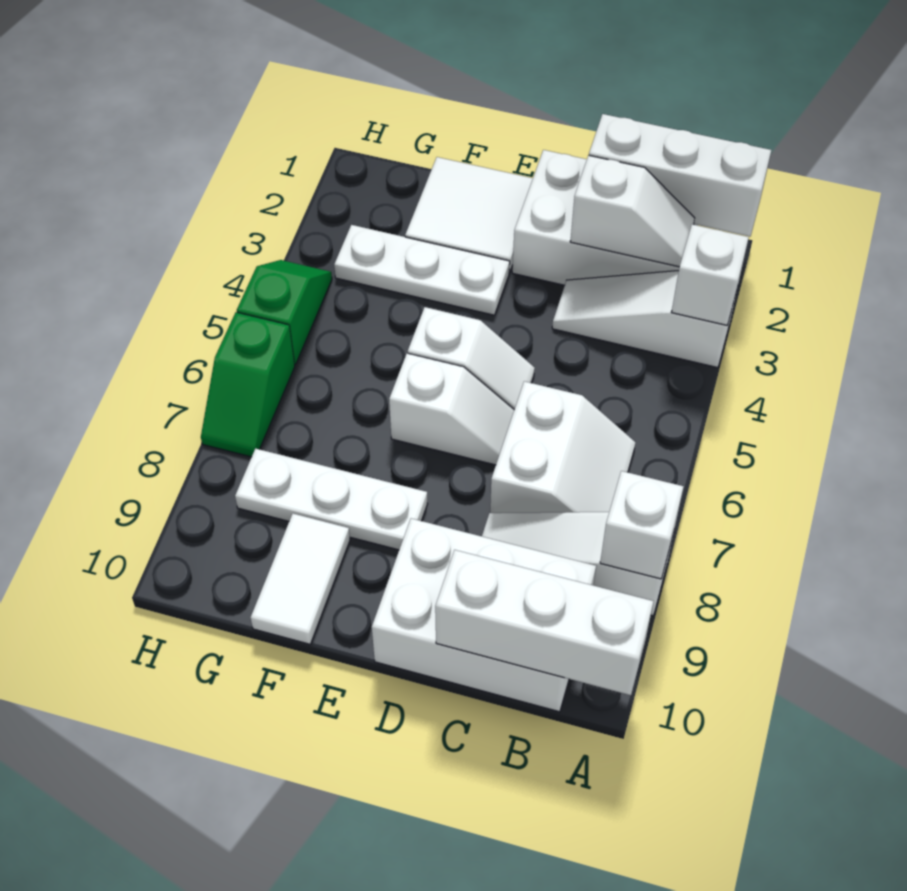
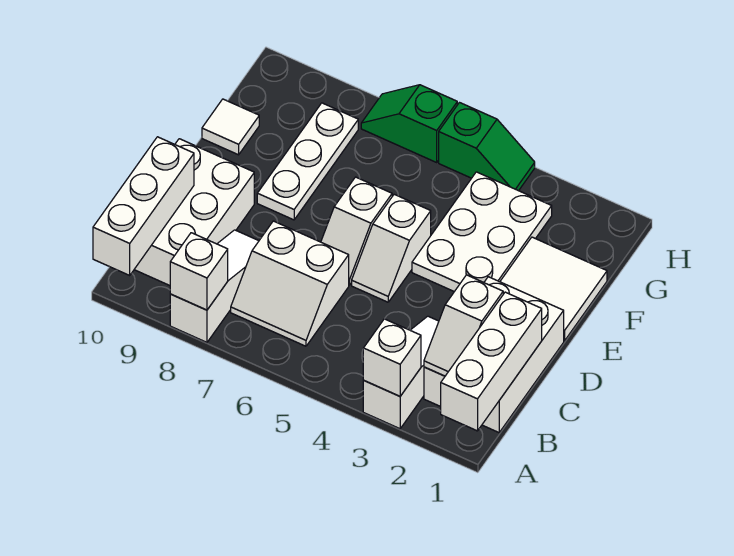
white 1x3 plate [334,225,510,315] -> white 2x3 plate [412,172,552,292]
white 1x2 tile [251,514,350,644] -> white 1x1 tile [202,99,259,155]

